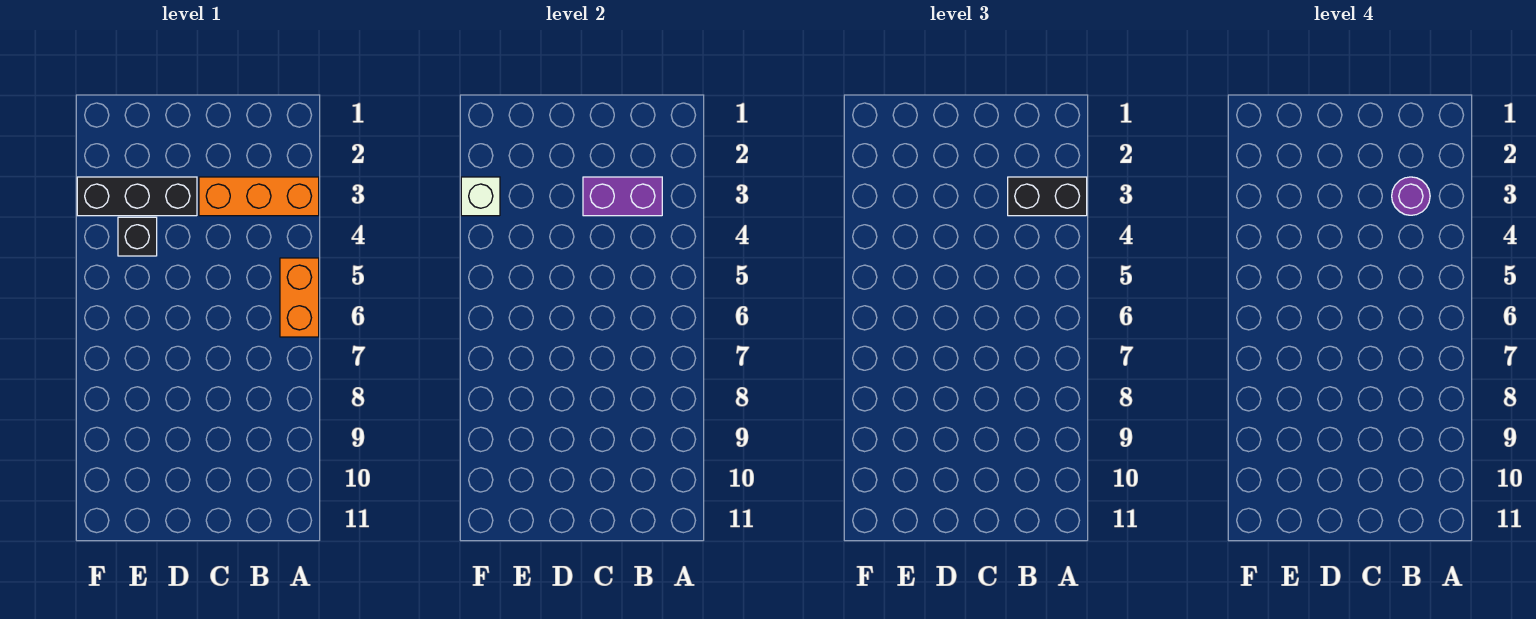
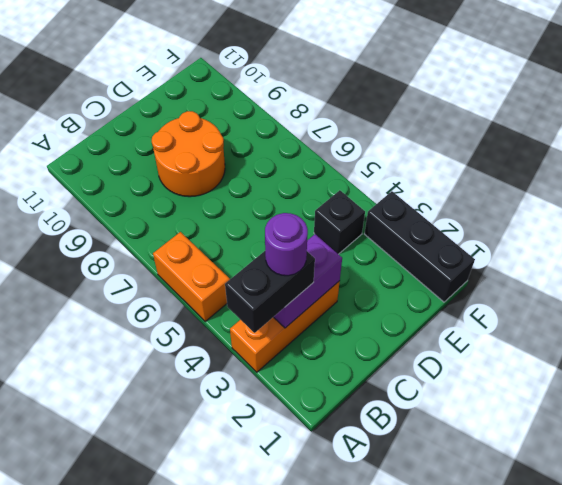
none -> orange 2x2 round brick [152,111,225,197]
black 1x3 brick [77,177,197,216] -> black 1x3 brick turned to [365,191,475,302]
white 1x1 brick [461,177,500,216] -> none

